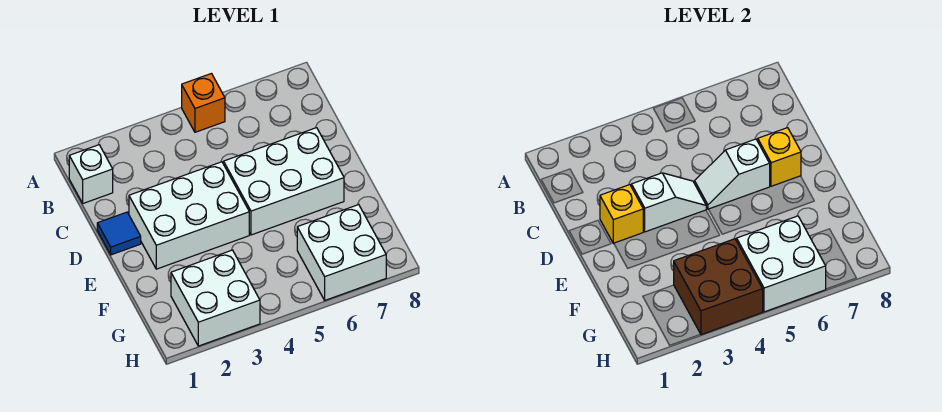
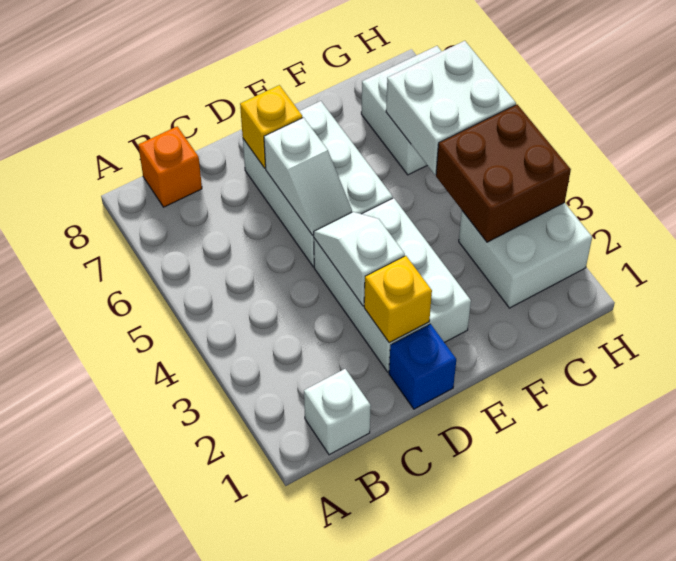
orange 1x1 brick [182,74,225,132] -> orange 1x1 brick moved to [138,126,202,207]
blue 1x1 tile [97,212,141,255] -> blue 1x1 brick [389,324,456,409]

